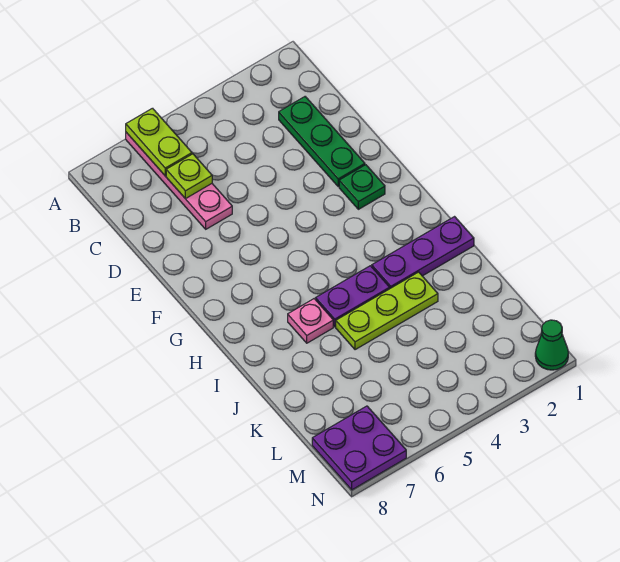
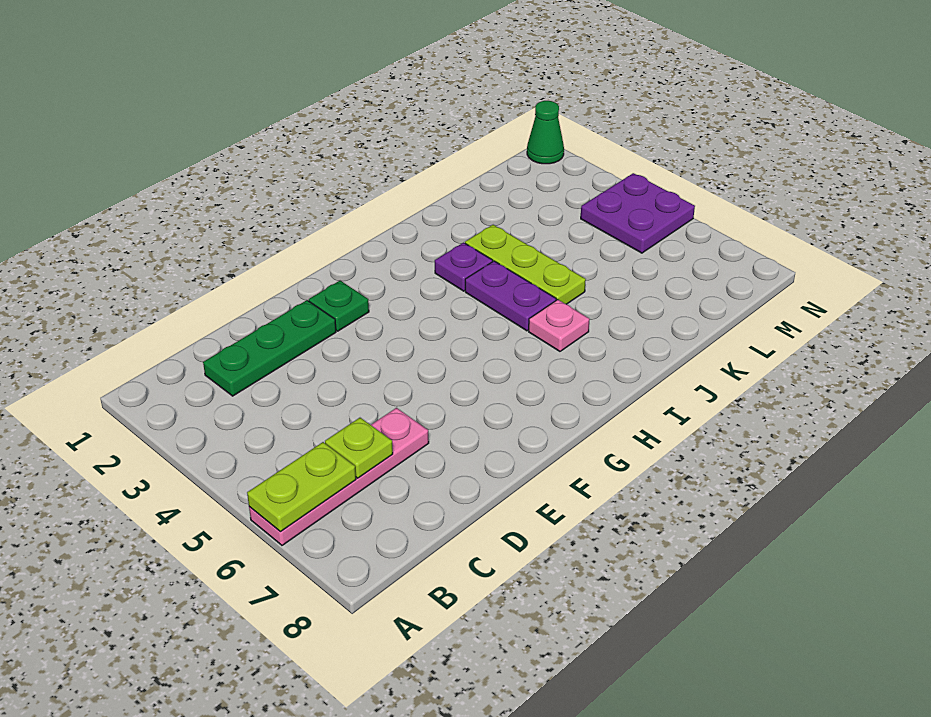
purple 1x3 plate [372,217,474,288] -> purple 1x1 plate [435,243,493,291]
purple 2x2 plate [312,406,406,490] -> purple 2x2 plate moved to [581,173,695,253]

